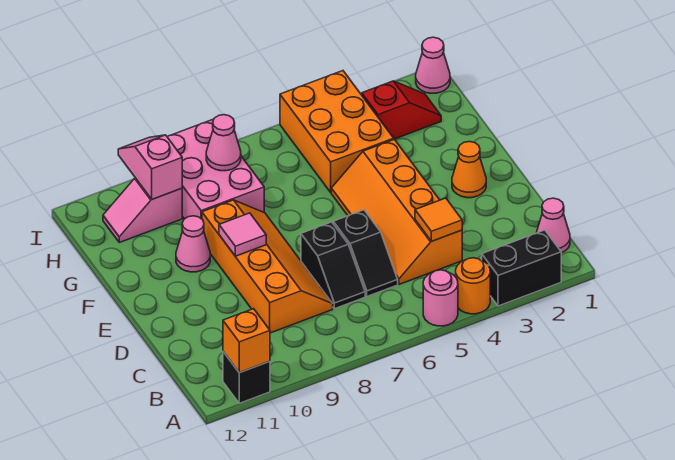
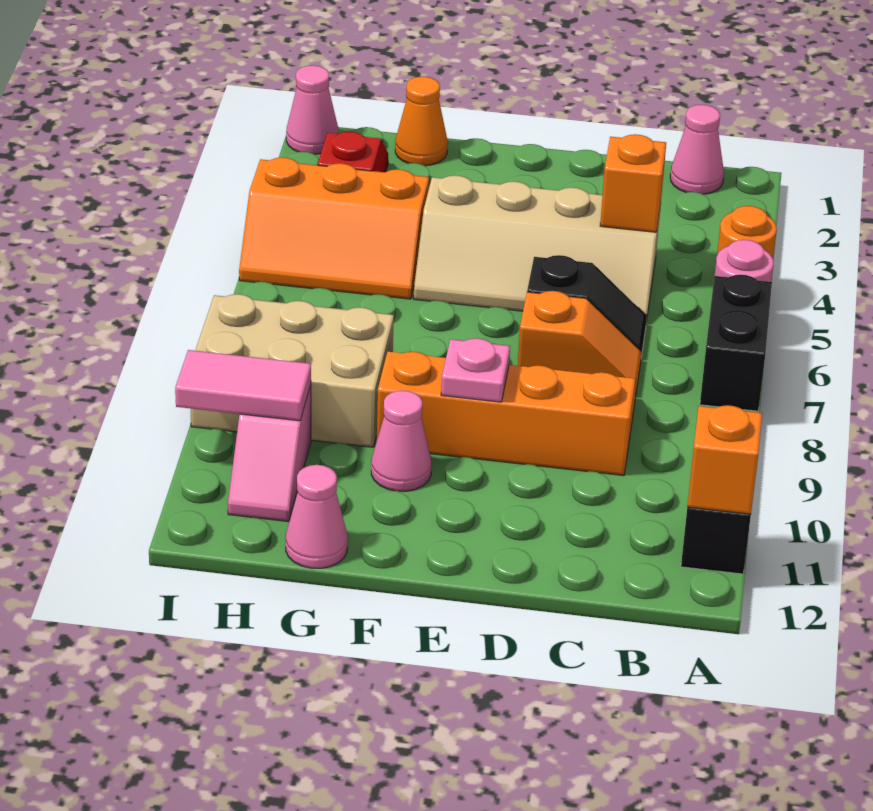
black 1x2 brick [482,230,561,306] -> black 1x2 brick moved to [700,275,772,411]
orange 2x4 slope [331,139,462,284] -> tan 2x4 slope [414,175,661,322]
orange 1x1 tile [415,198,462,241] -> orange 1x1 brick [600,134,666,232]
black 1x2 slope [301,222,365,309] -> orange 1x2 slope [518,291,642,391]
orange 1x1 cone [452,142,486,198] -> orange 1x1 cone moved to [395,76,448,166]
pink 1x1 tile [219,213,266,256] -> pink 1x1 plate [441,338,510,402]
orange 2x3 brick [280,71,394,192] -> orange 2x3 slope [239,157,429,299]
pink 2x3 brick [167,119,264,219] -> tan 2x3 brick [191,294,394,447]
pink 1x1 cone [206,115,241,171] -> pink 1x1 cone moved to [286,465,348,568]
pink 1x2 slope [118,135,182,199] -> pink 1x2 tile [175,350,311,421]

